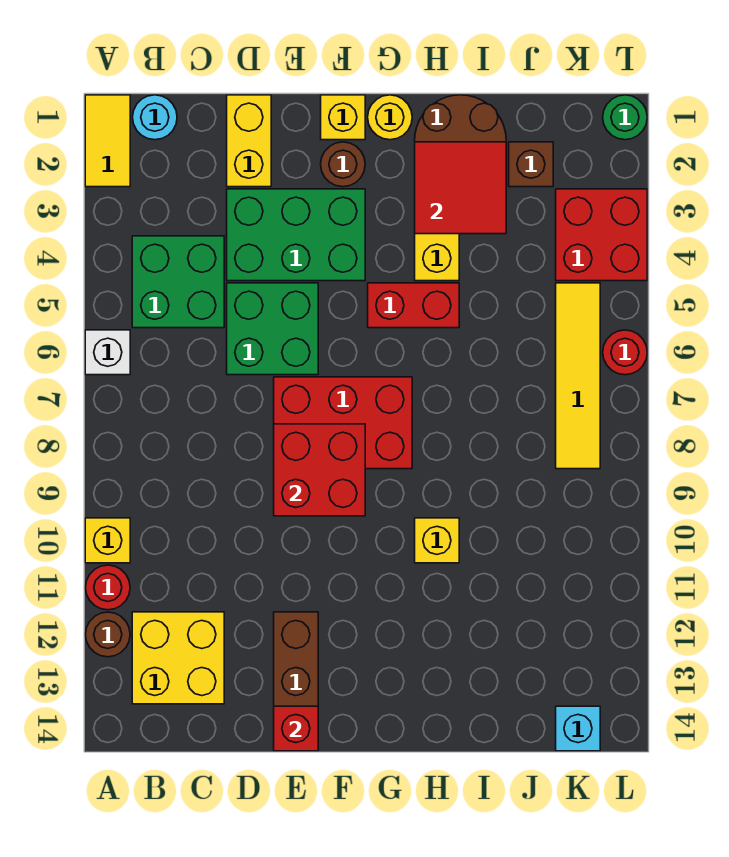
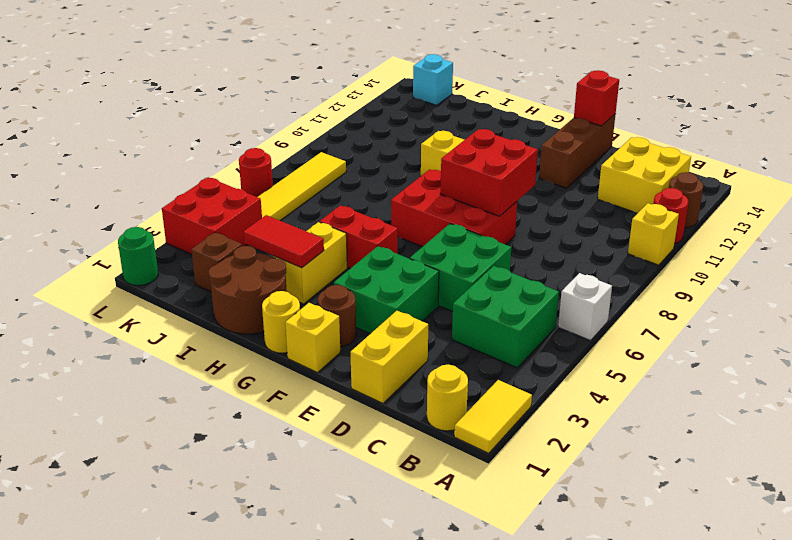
cyan 1x1 round brick [133,95,177,140] -> yellow 1x1 round brick [427,365,468,431]
green 2x3 brick [227,189,365,281] -> green 2x2 brick [334,246,439,334]
red 2x2 tile [415,142,506,234] -> red 1x2 tile [243,215,324,268]

